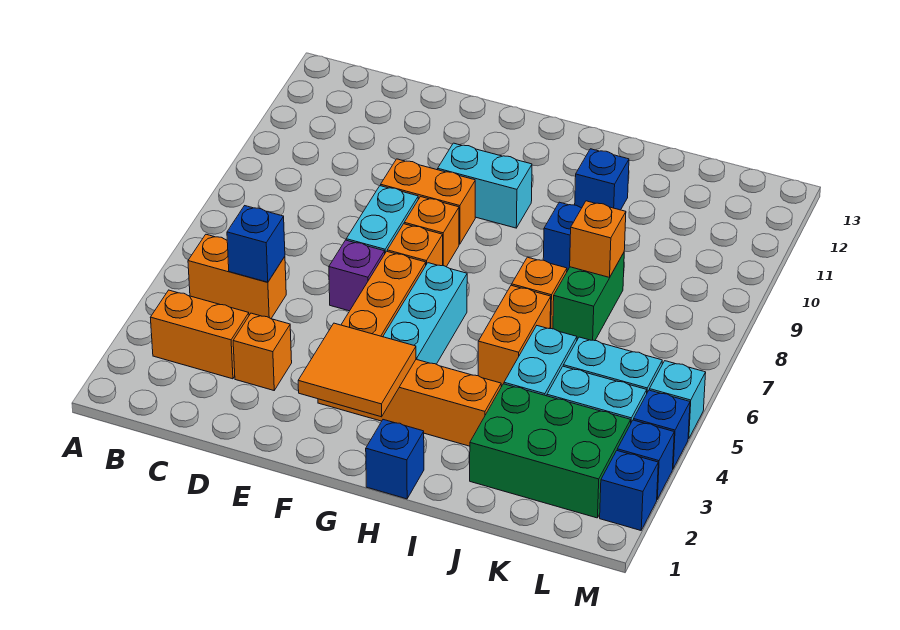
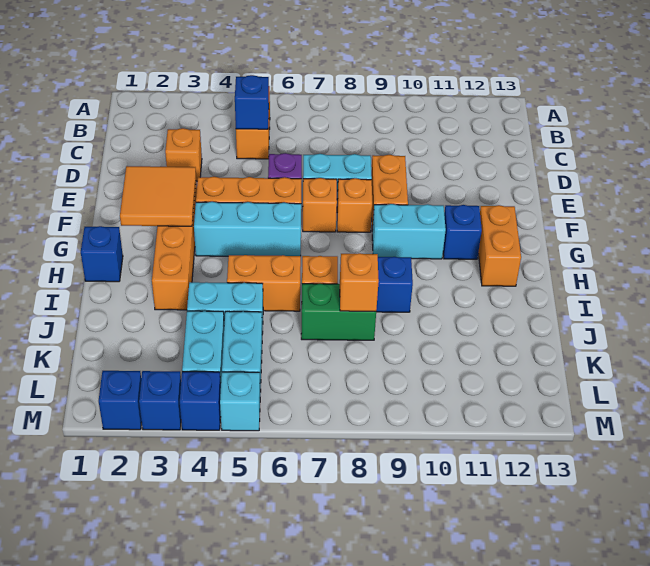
orange 1x2 brick [151,290,249,379] -> orange 1x2 brick moved to [478,205,521,286]
cyan 1x2 brick [438,143,532,228] -> cyan 1x2 brick turned to [372,204,446,259]
blue 1x1 brick [575,149,629,210] -> blue 1x1 brick moved to [443,205,482,259]
green 2x3 brick [470,384,631,518] -> none

